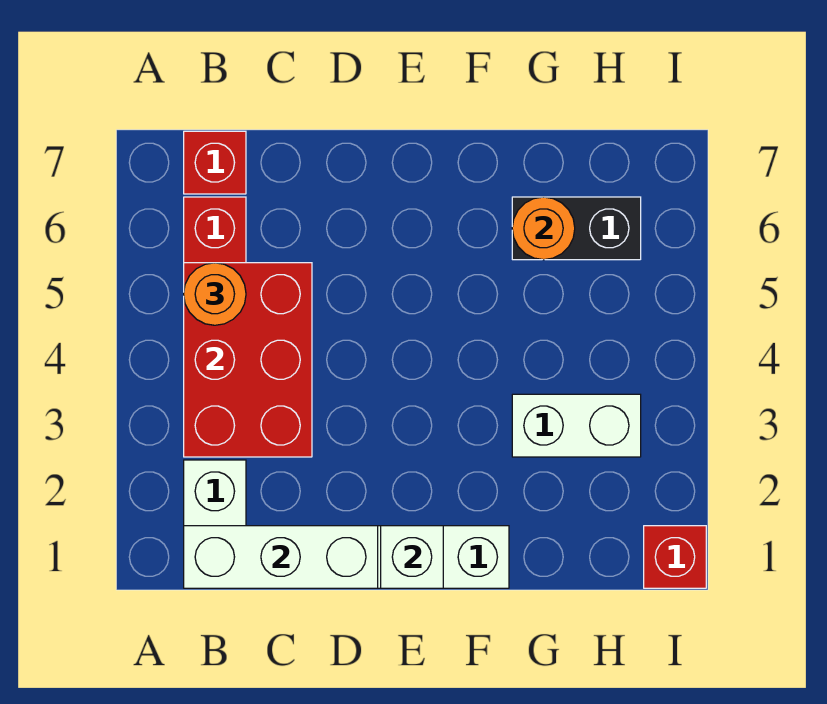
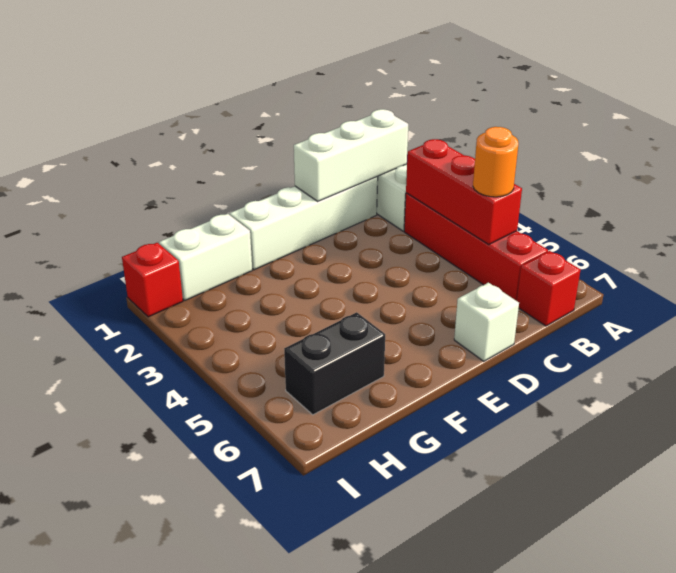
red 2x3 brick [184,263,312,457] -> red 1x3 brick [406,139,522,245]
white 1x1 brick [381,526,443,588] -> white 1x1 brick moved to [454,283,519,361]
white 1x2 brick [512,394,641,457] -> white 1x2 brick moved to [159,214,252,300]
orange 1x1 round brick [512,197,575,260] -> none

